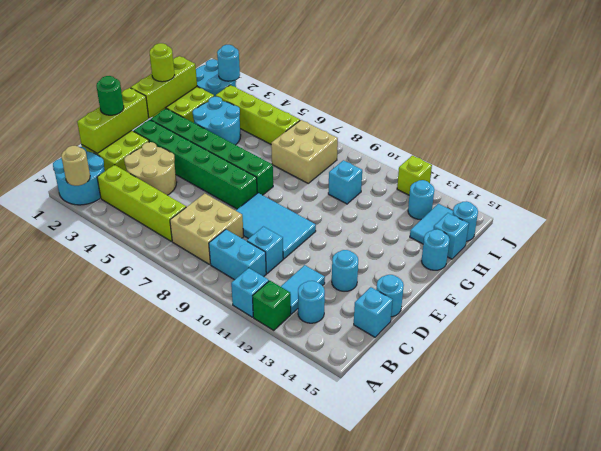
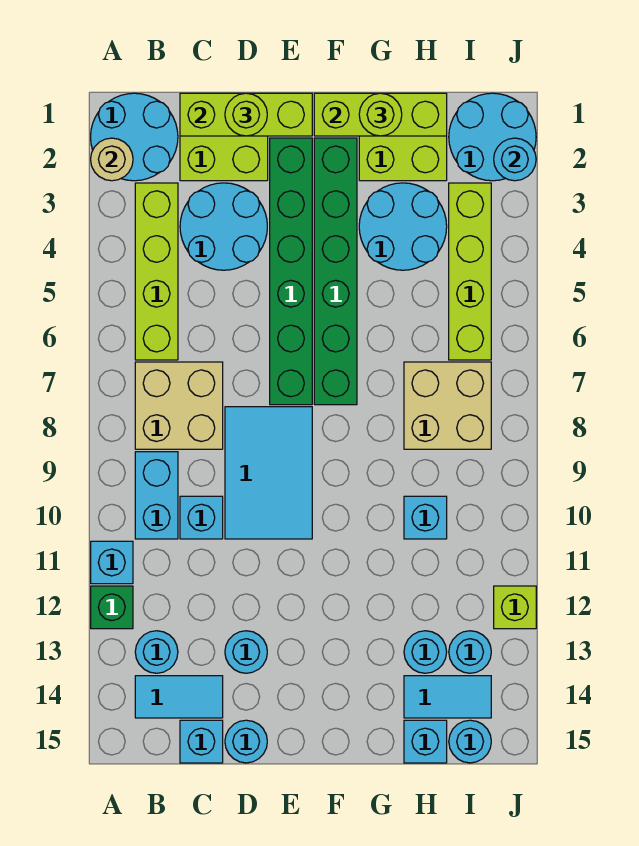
cyan 1x2 tile [281,265,325,314] -> cyan 1x2 tile moved to [135,676,223,718]
tan 2x2 round brick [124,142,177,195] -> cyan 2x2 round brick [180,183,267,270]
green 1x1 round brick [96,76,124,115] -> lime 1x1 round brick [225,93,267,136]
cyan 1x1 round brick [422,229,450,270] -> cyan 1x1 round brick moved to [404,631,447,673]

